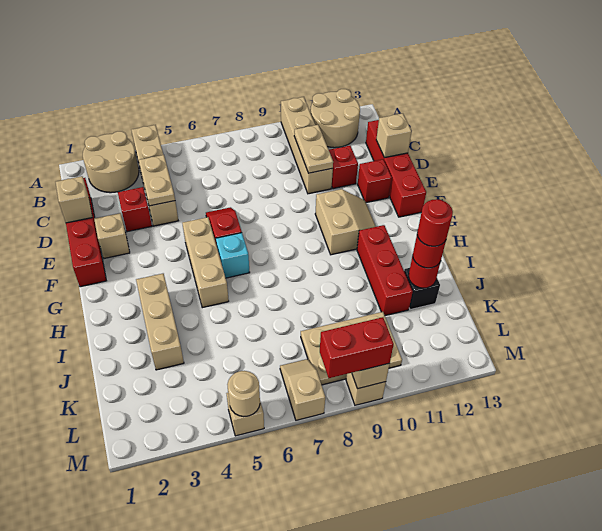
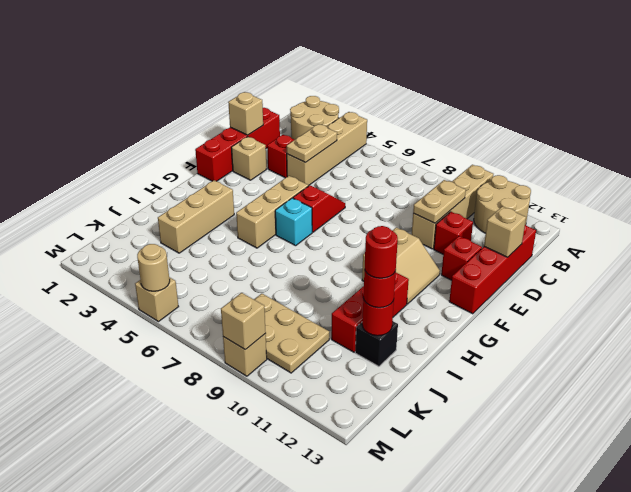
tan 1x2 slope [280,359,325,420] -> none
red 1x2 brick [320,317,394,378] -> none

